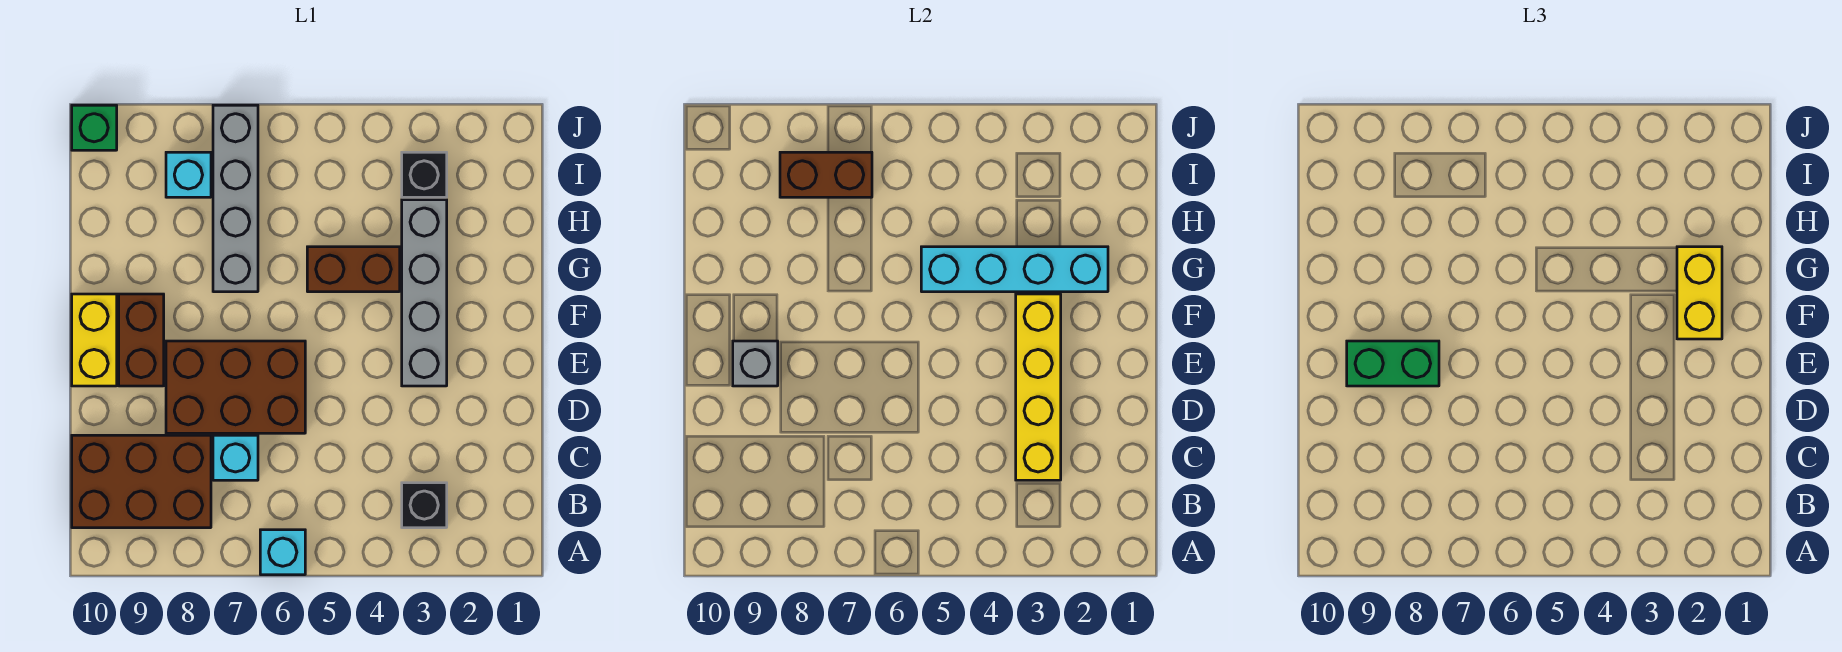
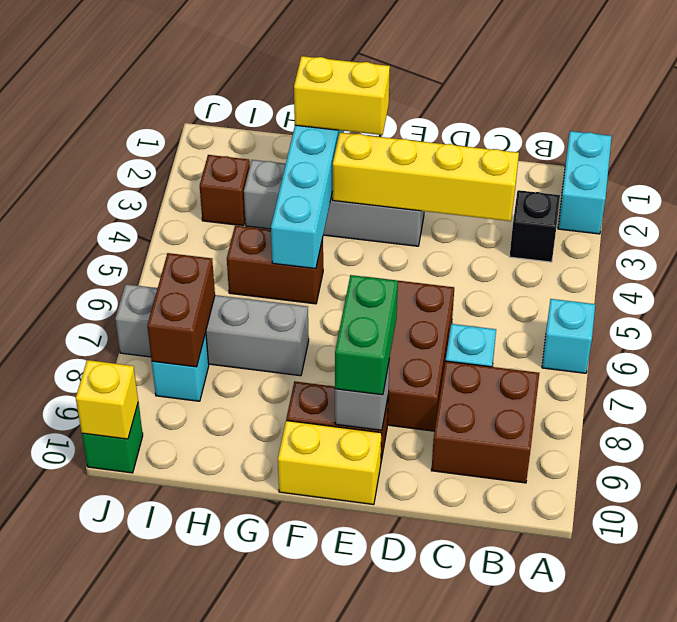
none -> cyan 1x2 brick [558,131,612,234]
brown 2x3 brick [72,435,211,528] -> brown 2x2 brick [431,361,539,483]
brown 1x2 brick [307,247,400,292] -> brown 1x2 brick turned to [227,226,323,304]
black 1x1 brick [402,152,447,197] -> brown 1x1 brick [200,155,250,226]
none -> yellow 1x1 brick [76,360,138,439]

